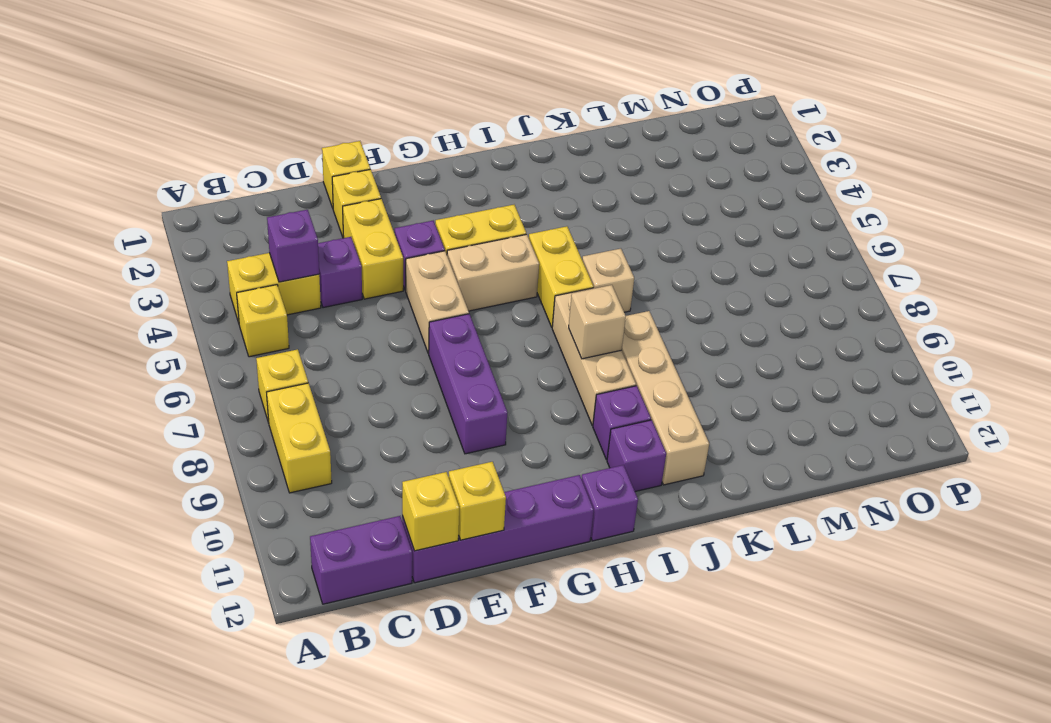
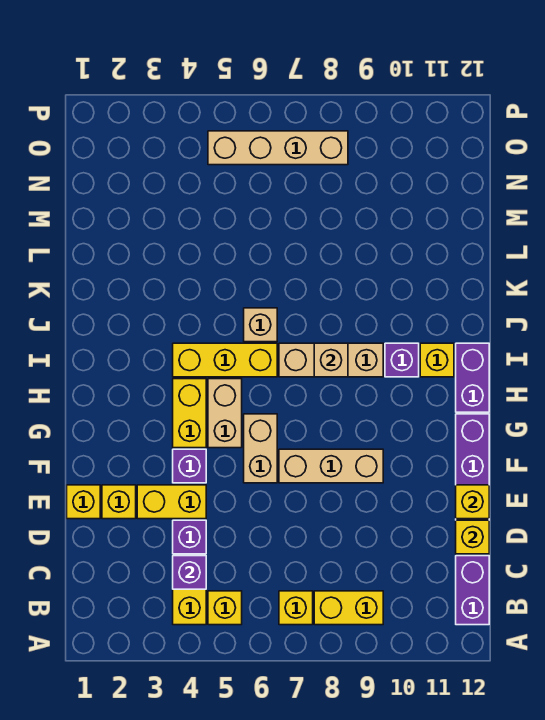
tan 1x2 brick [405,251,469,353] -> tan 1x2 brick turned to [244,414,277,483]
purple 1x3 brick [428,314,507,454] -> tan 1x3 brick [279,449,383,483]
purple 1x1 brick [581,465,638,541] -> purple 1x2 brick [456,343,489,412]
yellow 1x2 brick [529,226,594,327] -> yellow 1x3 brick [173,343,277,377]
purple 1x1 brick [607,420,666,492] -> yellow 1x1 brick [420,343,454,377]
tan 1x4 brick [622,311,709,485] -> tan 1x4 brick moved to [208,131,348,165]

